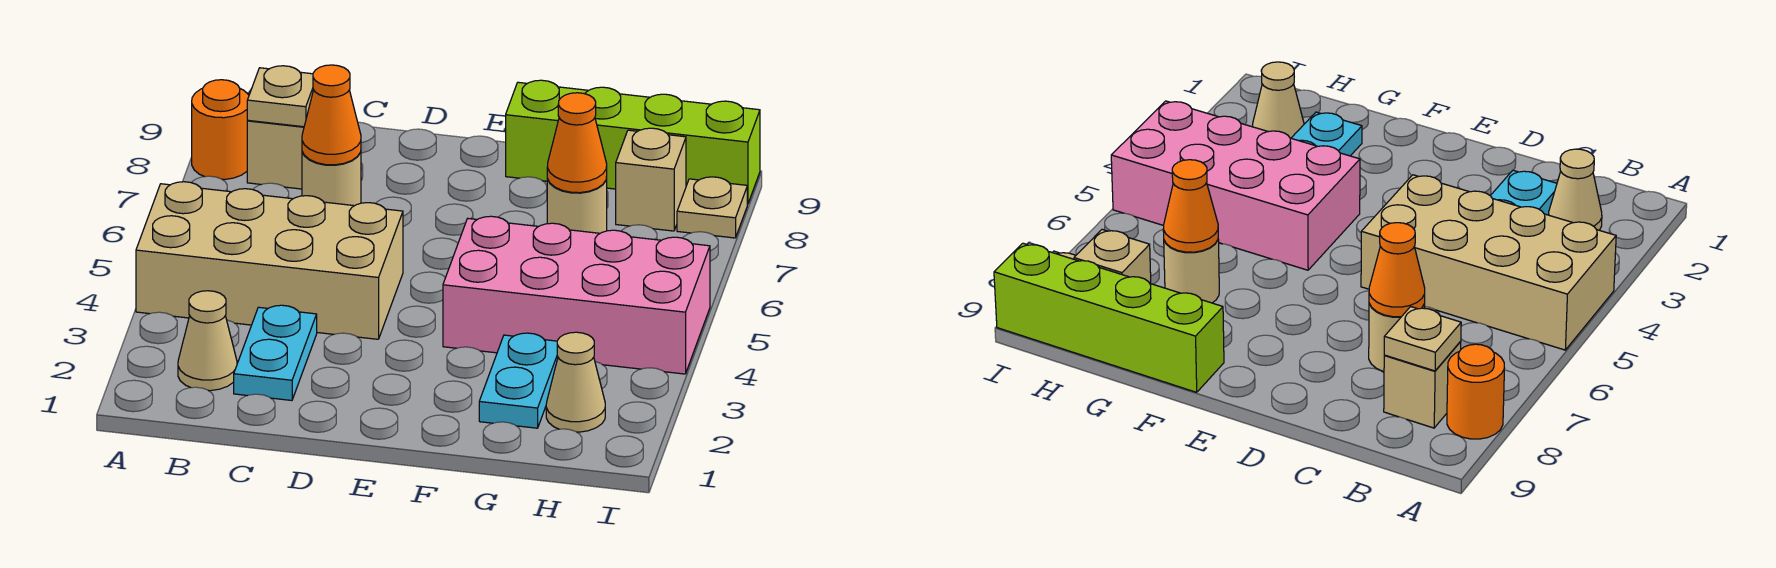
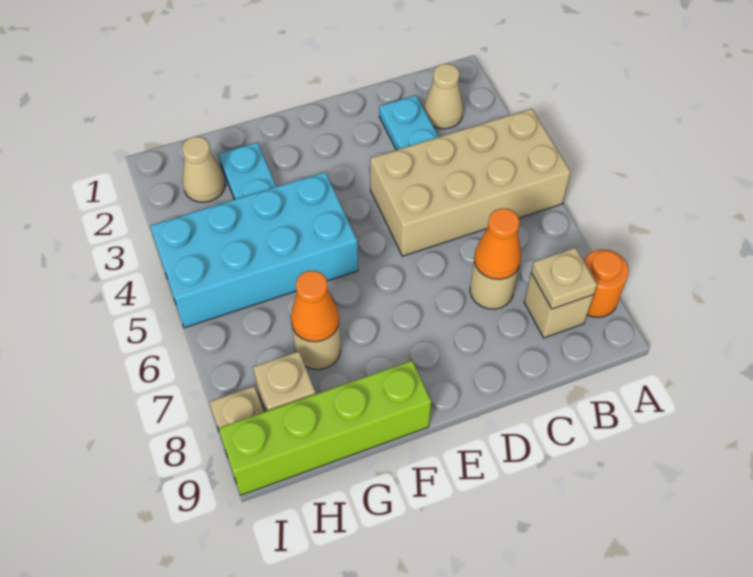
pink 2x4 brick [443,216,710,374] -> cyan 2x4 brick [150,172,358,328]

